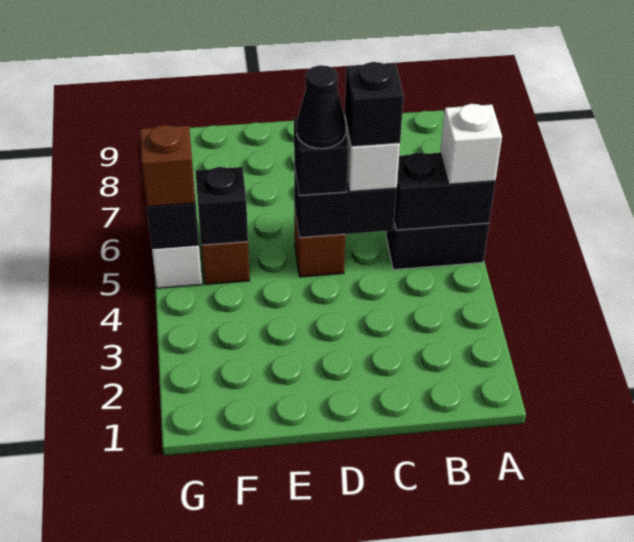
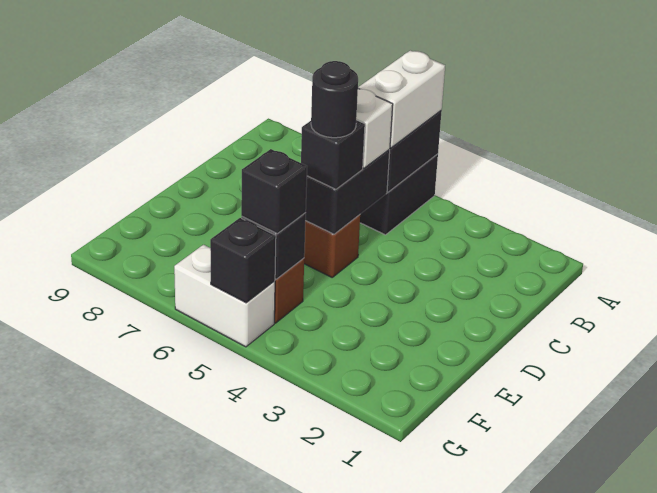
white 1x1 brick [440,104,502,184] -> white 1x2 brick [358,50,445,148]
black 1x1 brick [345,62,404,147] -> black 1x1 brick moved to [241,149,307,234]
black 1x1 cone [297,65,346,149] -> black 1x1 round brick [311,61,358,138]
brown 1x1 brick [140,125,195,207] -> none

